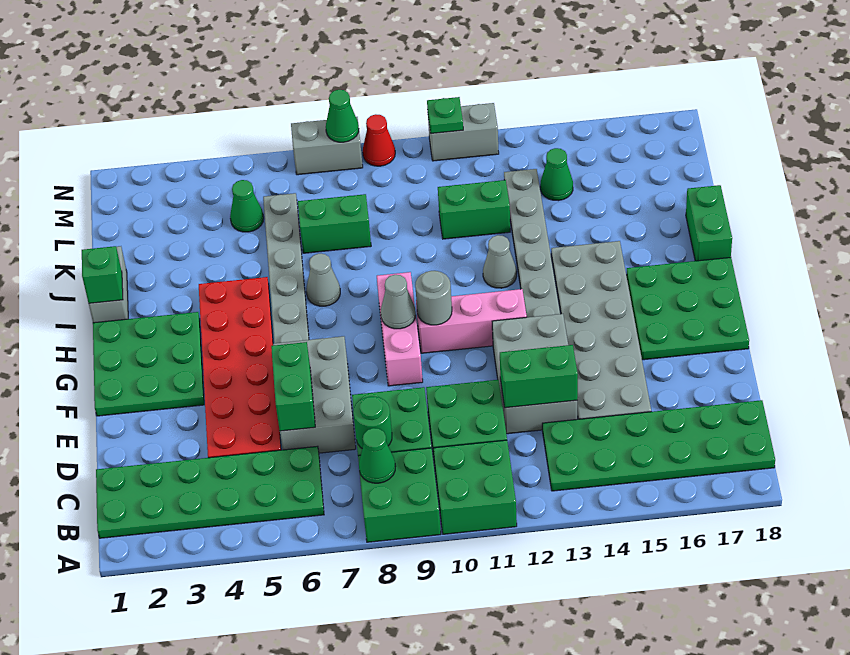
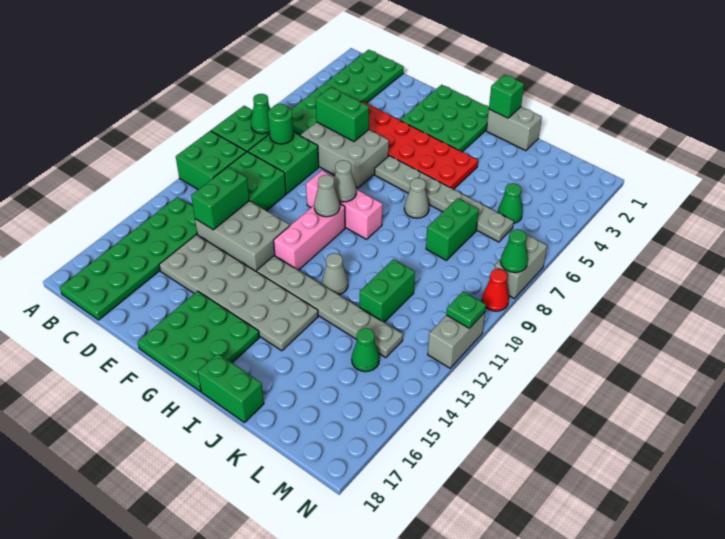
grey 1x1 round brick [415,271,452,325] -> grey 1x1 cone [314,175,340,217]

